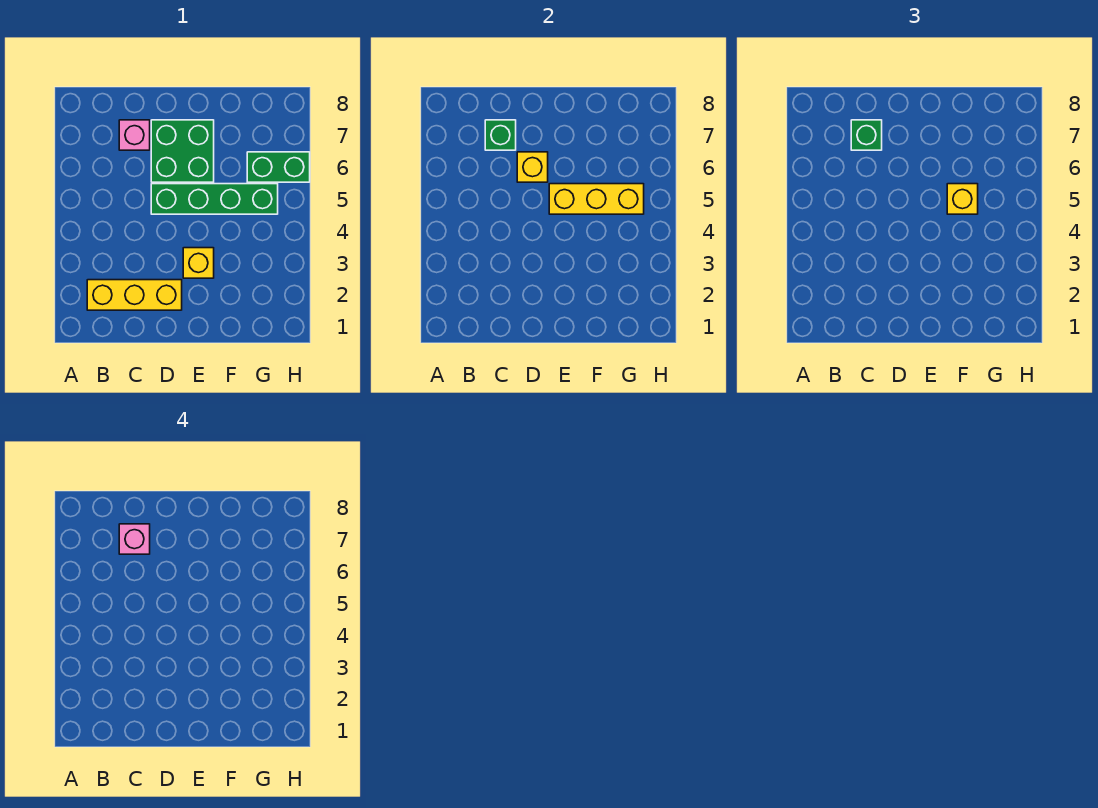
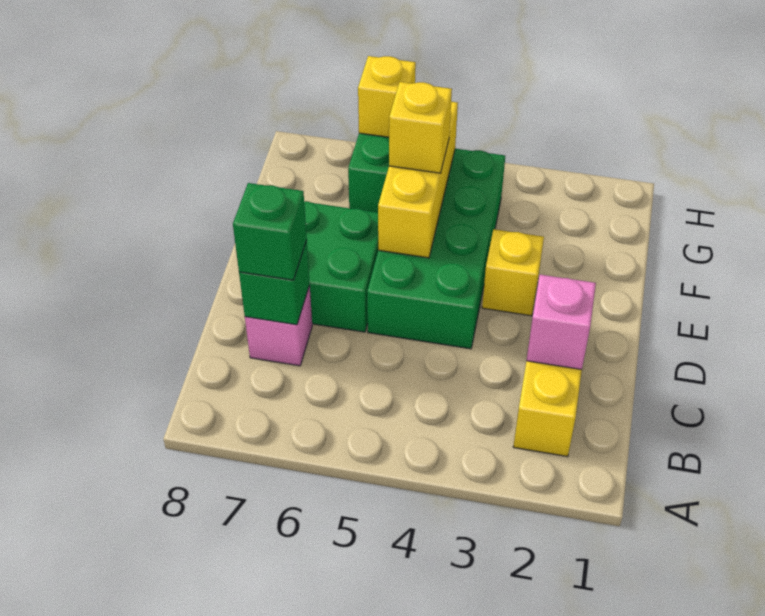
pink 1x1 brick [119,524,150,554] -> pink 1x1 brick moved to [527,275,596,370]
green 1x4 brick [151,184,278,214] -> green 2x4 brick [367,149,505,349]
yellow 1x1 brick [517,152,548,182] -> yellow 1x1 brick moved to [358,56,416,137]

